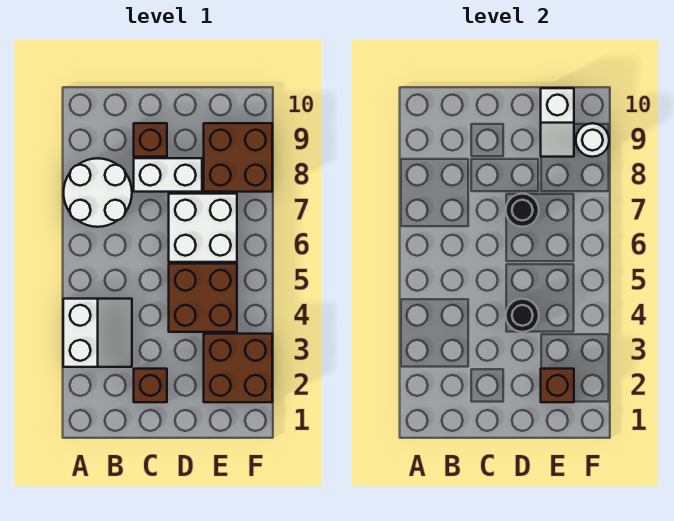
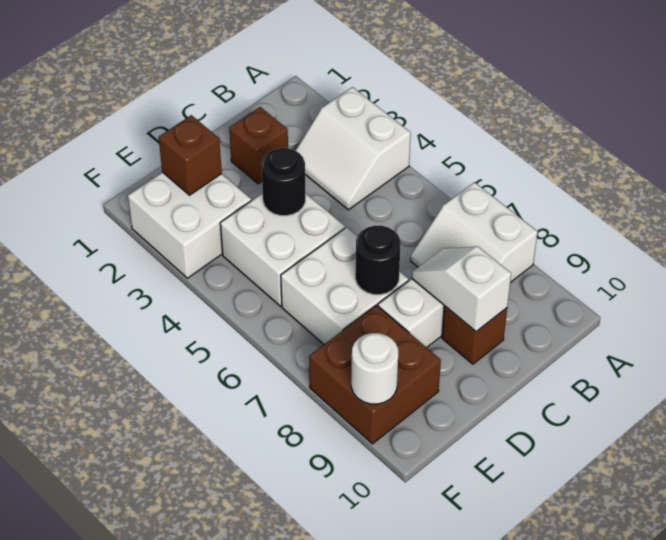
white 2x2 round brick [64,158,132,227] -> white 2x2 slope [411,182,538,283]
brown 2x2 brick [169,264,237,332] -> white 2x2 brick [220,193,345,306]
brown 2x2 brick [204,334,272,402] -> white 2x2 brick [128,172,251,278]
white 1x2 slope [541,88,574,157] -> white 1x2 slope moved to [412,246,511,332]

